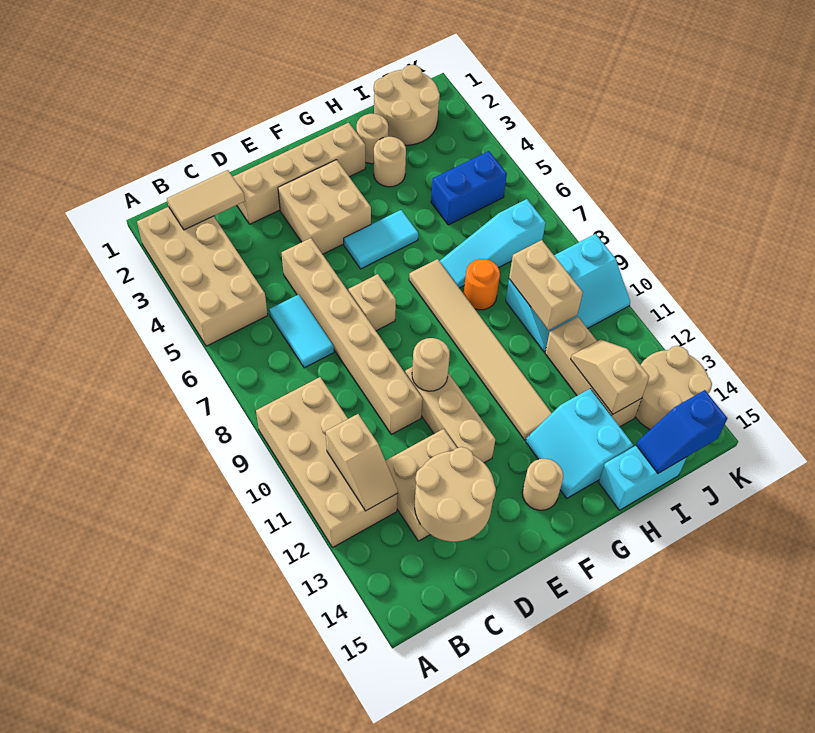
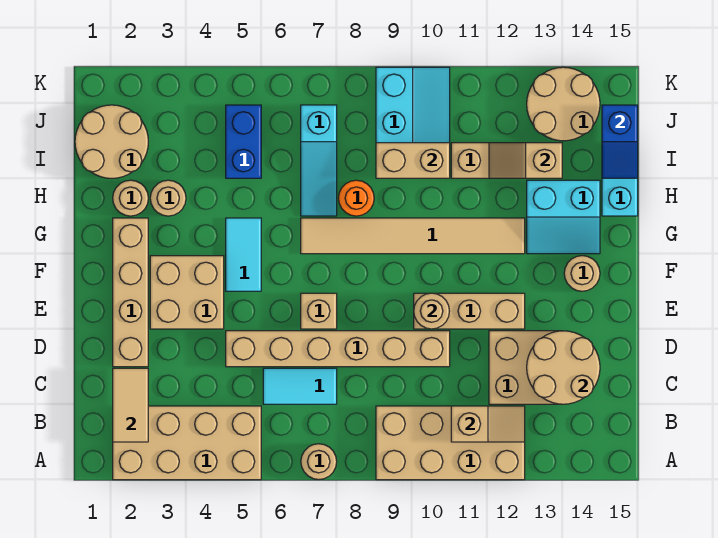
none -> tan 1x1 round brick [301,444,337,480]

